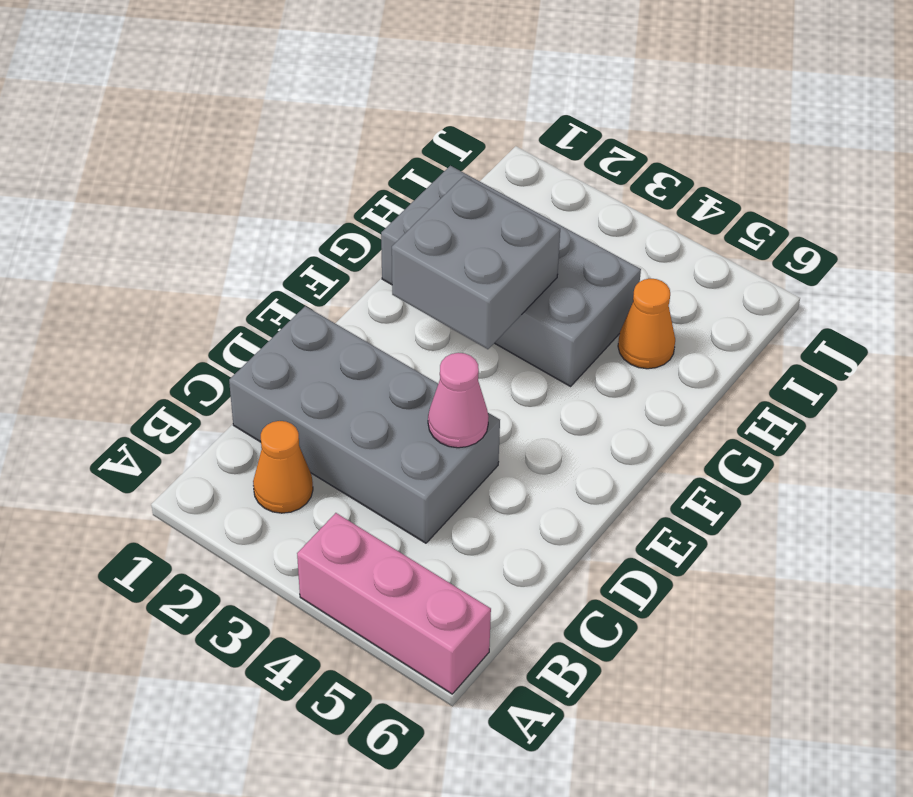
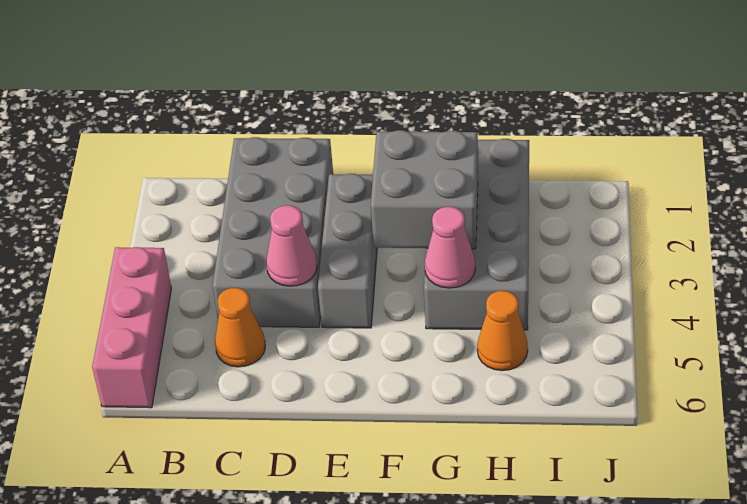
orange 1x1 cone [253,421,313,513] -> orange 1x1 cone moved to [215,288,265,367]
none -> grey 1x3 brick [318,174,377,328]
none -> pink 1x1 cone [425,207,475,288]

